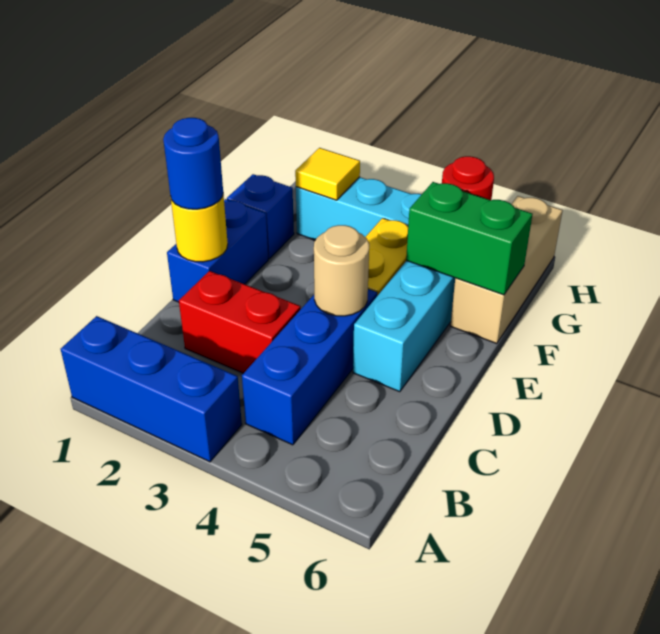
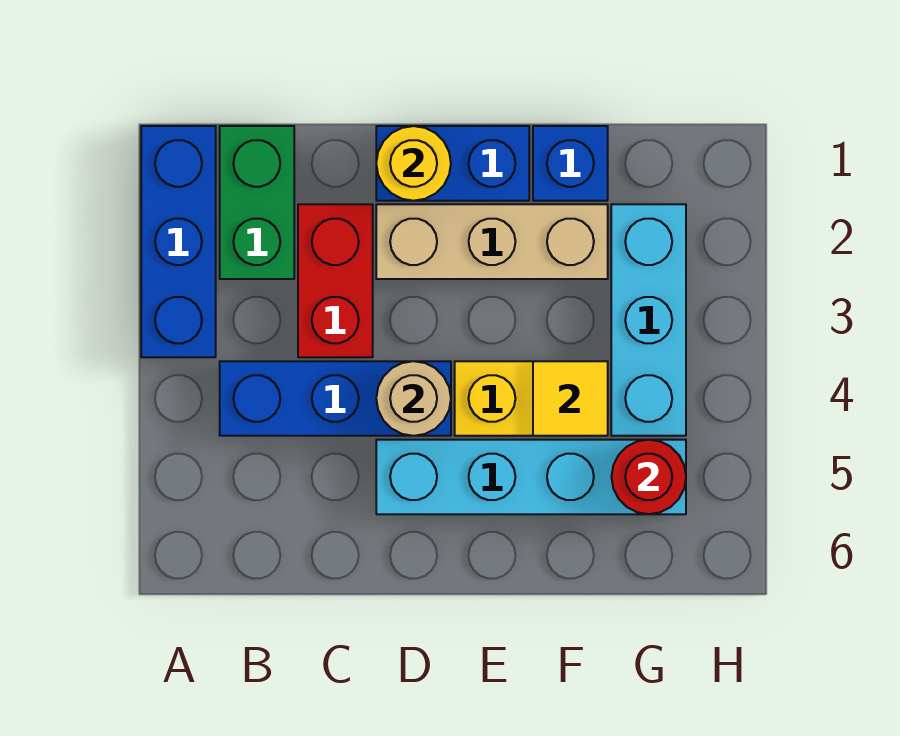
blue 1x1 round brick [163,118,223,209] -> none
green 1x2 brick [406,182,533,295] -> green 1x2 brick moved to [220,126,294,279]
tan 1x3 brick [450,196,563,344] -> tan 1x3 brick moved to [376,204,608,279]
yellow 1x1 tile [295,148,360,200] -> yellow 1x1 tile moved to [533,361,608,436]

